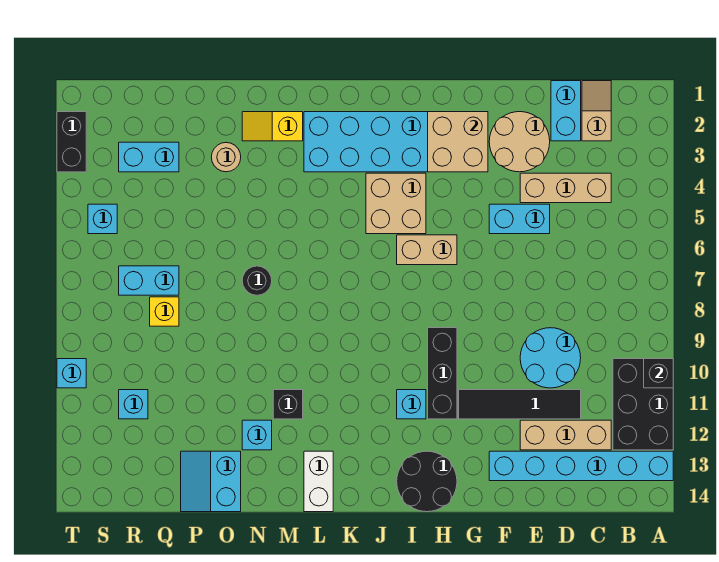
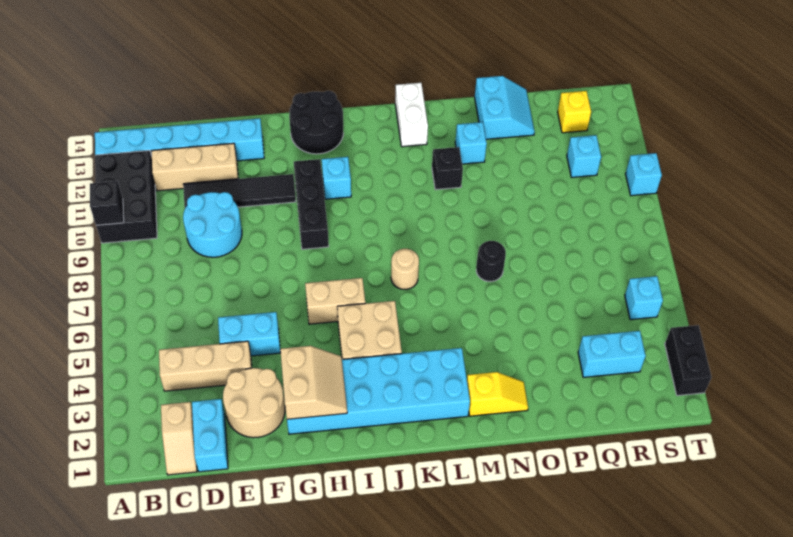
tan 2x2 brick [428,112,488,172] -> tan 2x2 slope [280,346,347,419]
tan 1x1 round brick [211,143,241,172] -> tan 1x1 round brick moved to [391,249,419,289]
cyan 1x2 brick [119,266,179,295] -> none
yellow 1x1 brick [150,297,179,326] -> yellow 1x1 brick moved to [558,91,591,133]

